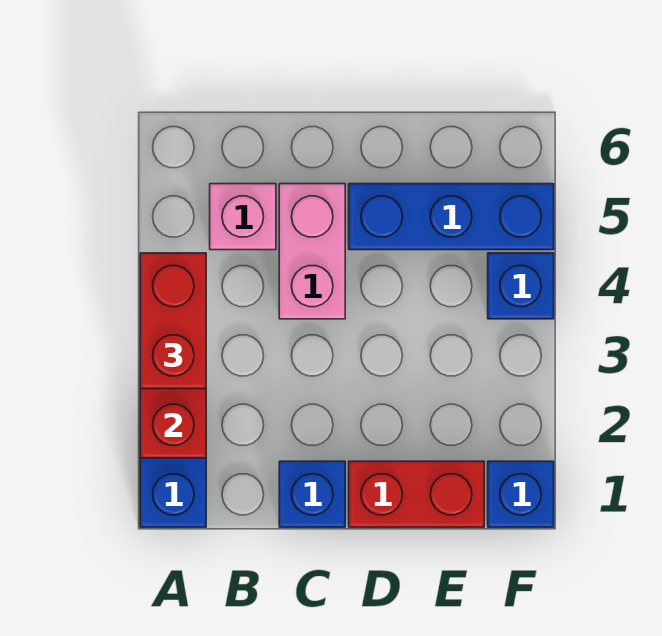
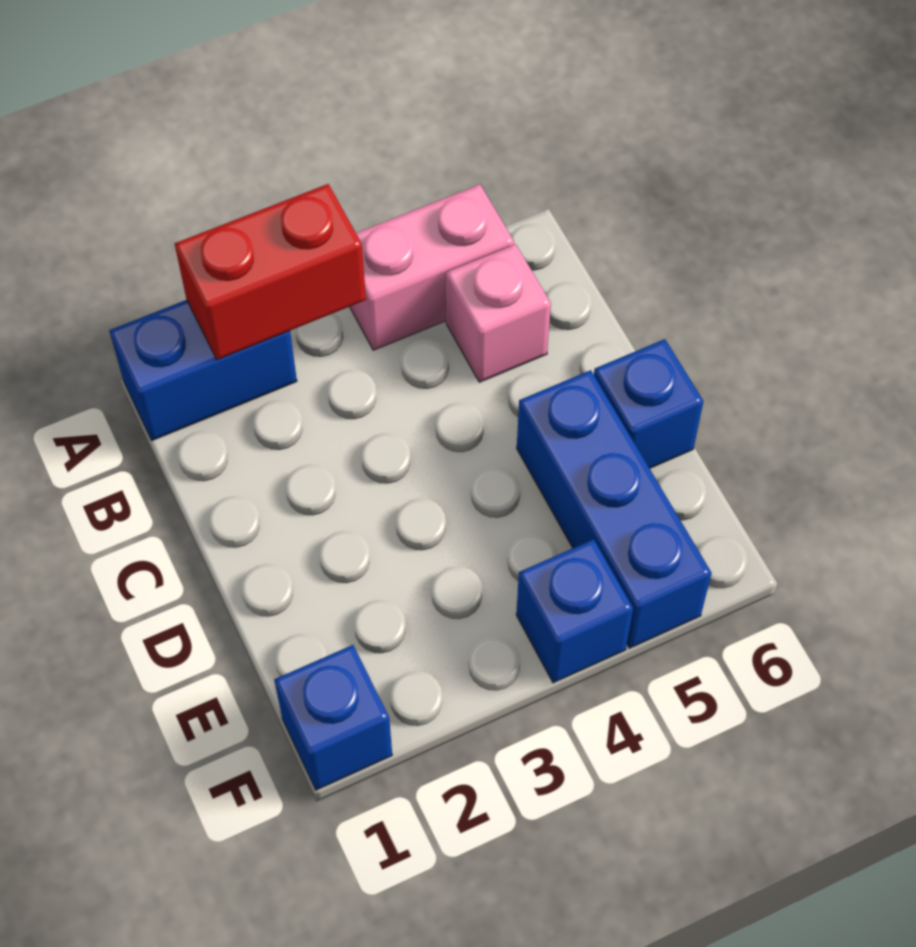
red 1x2 brick [140,253,206,389] -> none
blue 1x1 brick [279,461,345,527] -> blue 1x1 brick moved to [594,339,703,468]
pink 1x2 brick [279,184,345,319] -> pink 1x2 brick moved to [350,184,514,350]
red 1x2 brick [349,461,484,527] -> none

